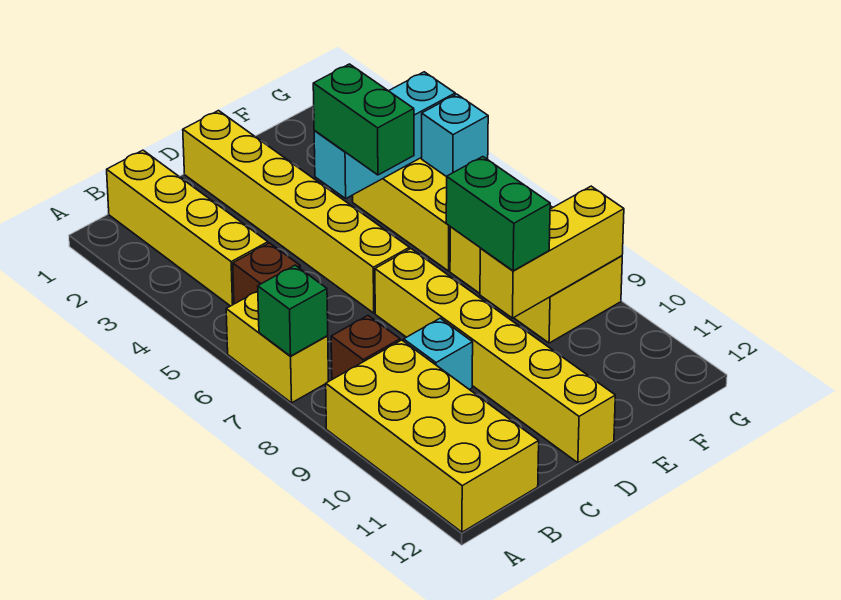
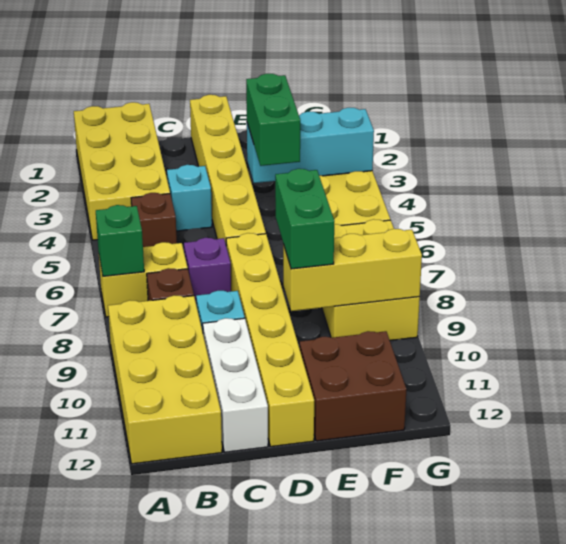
yellow 1x2 brick [226,291,329,403] -> yellow 1x2 brick turned to [99,242,188,317]
yellow 1x4 brick [107,150,268,306] -> yellow 2x4 brick [74,102,170,240]
none -> purple 1x1 brick [184,238,231,306]
none -> white 1x3 brick [203,318,268,452]
none -> brown 2x2 brick [300,331,406,441]
cyan 1x1 brick [422,94,488,177] -> cyan 1x1 brick moved to [167,165,212,231]

